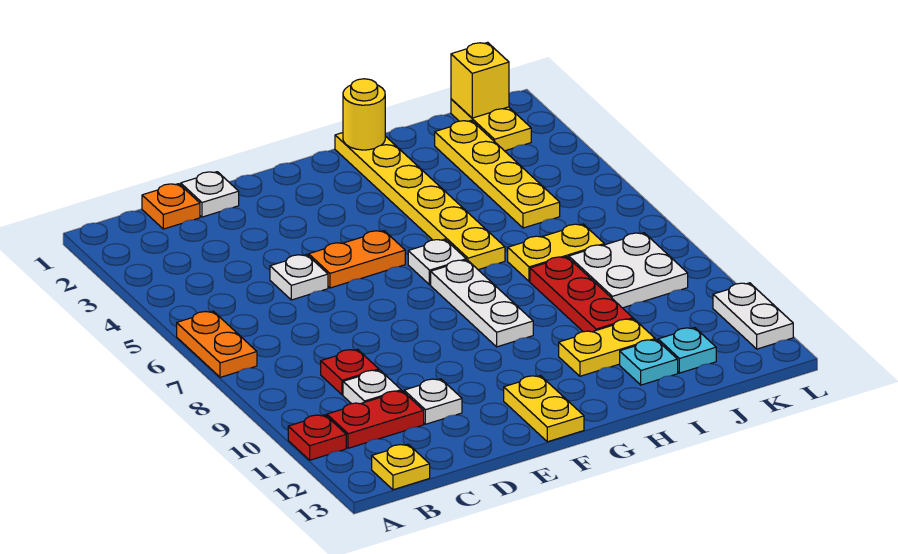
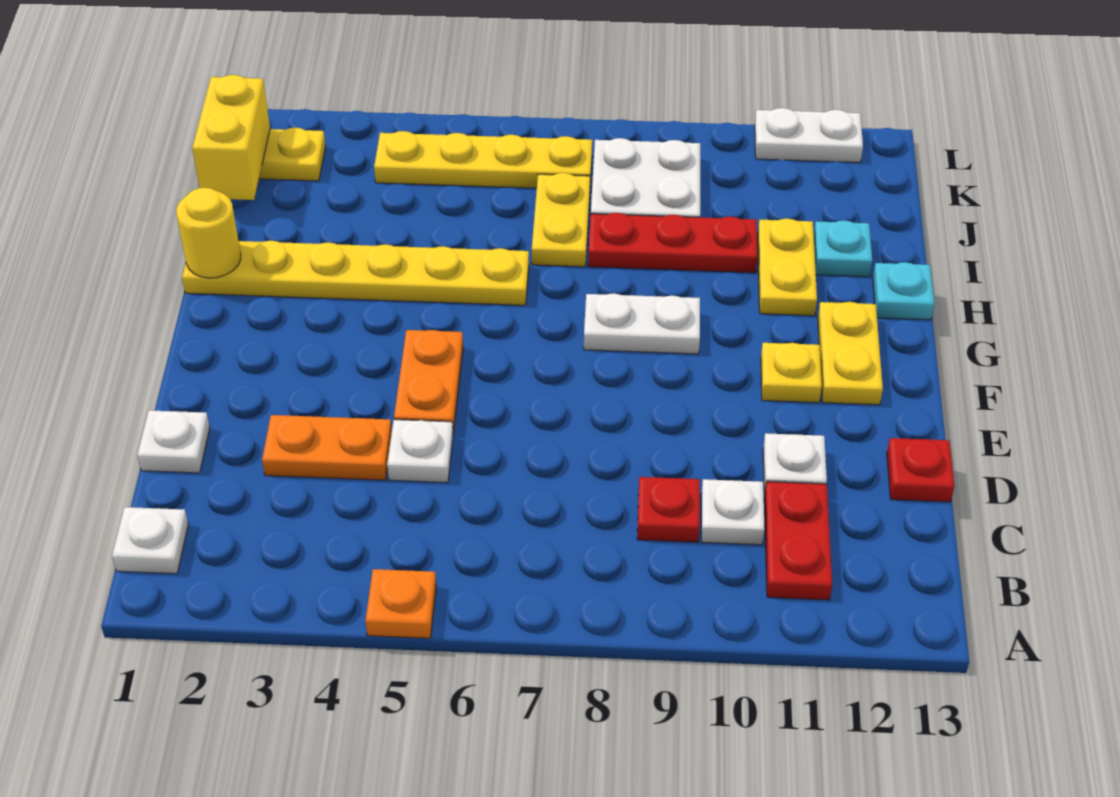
orange 1x2 plate [177,311,257,377] -> orange 1x2 plate moved to [262,415,392,480]
red 1x1 plate [288,415,346,460] -> red 1x1 plate moved to [887,438,954,502]
yellow 1x1 plate [372,444,430,490] -> yellow 1x1 plate moved to [761,343,822,403]
orange 1x1 plate [142,184,200,229] -> orange 1x1 plate moved to [365,569,436,638]
yellow 1x2 plate [504,376,584,442] -> yellow 1x2 plate turned to [818,302,883,405]
white 1x1 plate [408,239,466,285] -> white 1x1 plate moved to [112,507,188,574]
white 1x3 plate [431,260,533,347] -> white 1x2 plate [584,293,700,354]
yellow 1x4 plate [435,120,560,228] -> yellow 1x4 plate moved to [374,131,592,188]
cyan 1x1 plate [658,328,716,373] -> cyan 1x1 plate moved to [873,262,935,320]
yellow 1x1 brick [451,42,509,118] -> yellow 1x2 brick [192,75,270,200]

